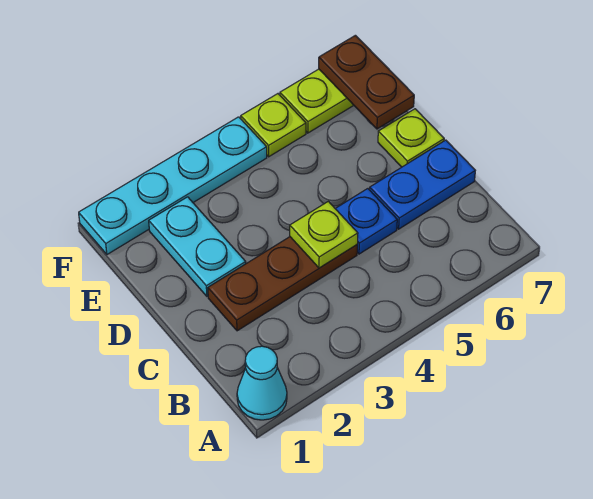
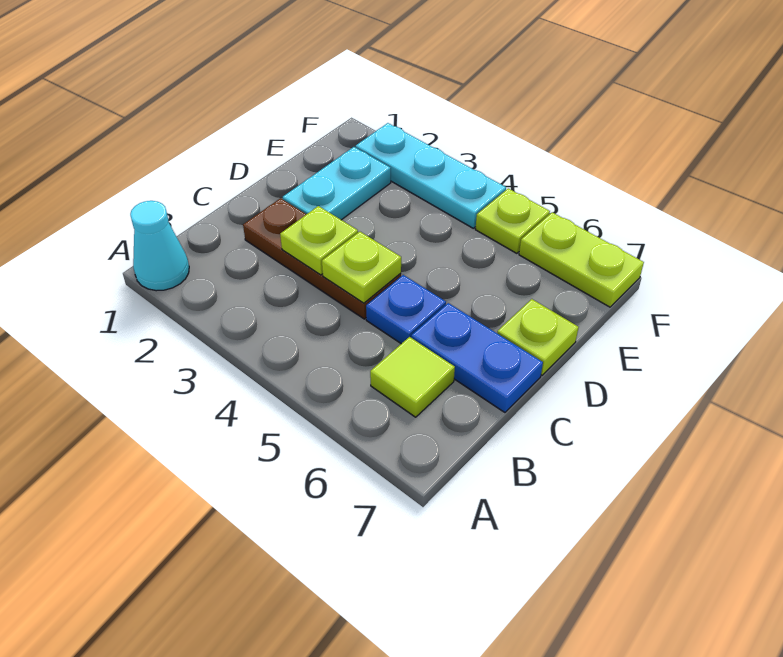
none -> lime 1x1 tile [370,337,455,417]
none -> lime 1x1 plate [280,206,358,275]
brown 1x2 plate [319,35,414,129] -> none
cyan 1x4 plate [79,117,267,254] -> cyan 1x3 plate [356,123,506,228]

